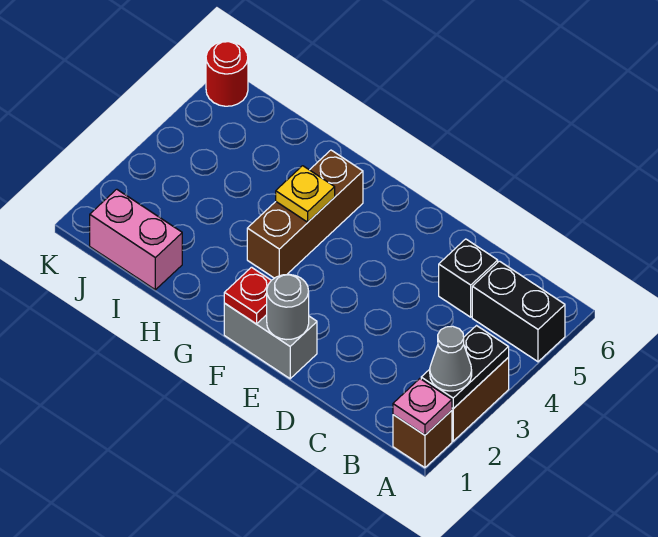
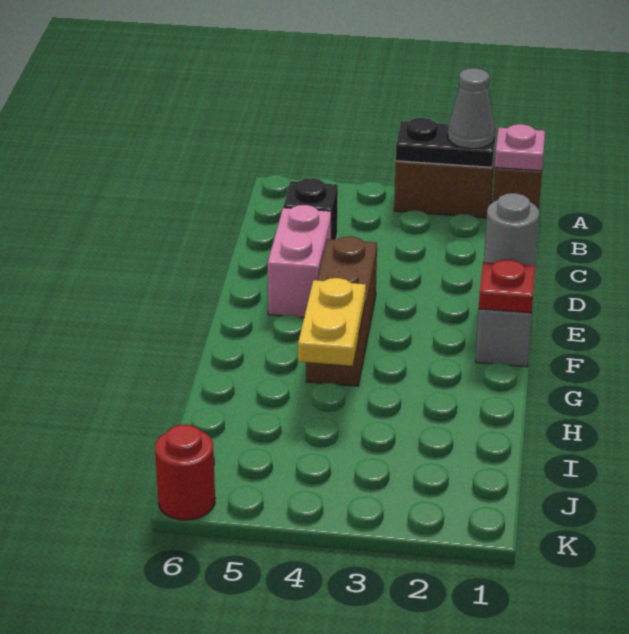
black 1x2 brick [472,261,565,362] -> none
brown 1x3 brick [247,150,363,278] -> brown 1x3 brick turned to [306,236,377,386]
yellow 1x1 plate [276,166,335,222] -> yellow 1x2 plate [298,278,366,366]
pink 1x2 brick [90,189,182,290] -> pink 1x2 brick moved to [268,205,331,317]

